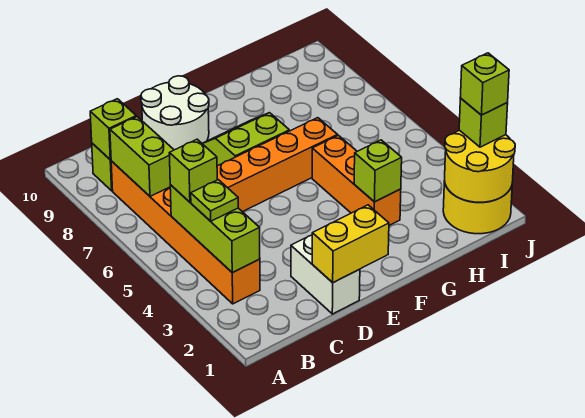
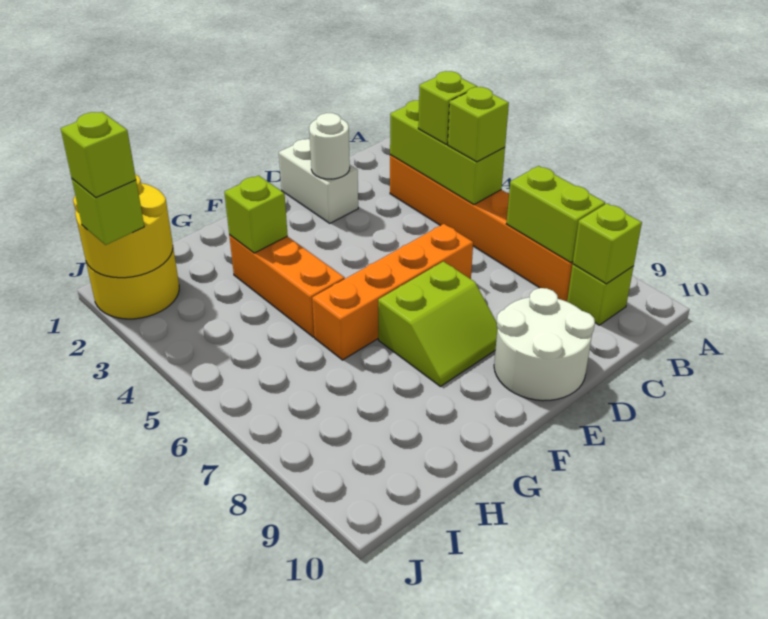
lime 1x1 plate [191,180,238,221] -> lime 1x1 brick [418,71,477,144]
yellow 1x2 brick [312,205,389,283] -> none
none -> white 1x1 round brick [309,113,350,179]

